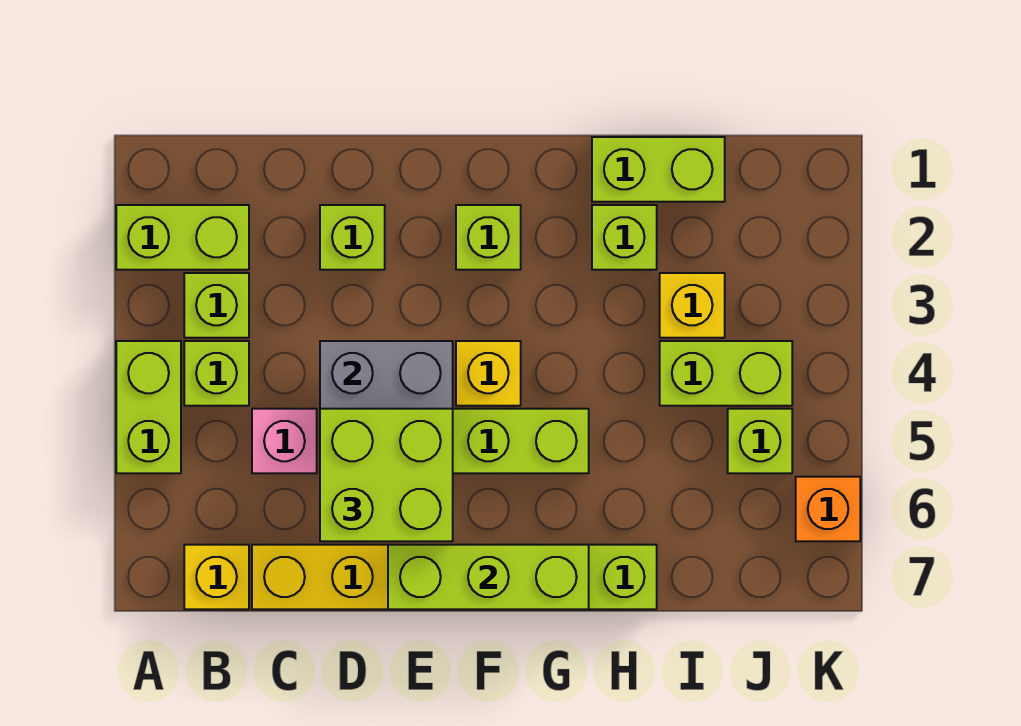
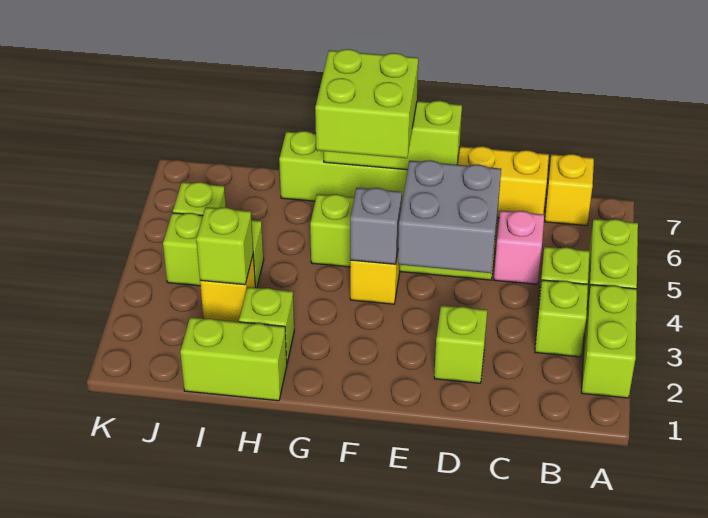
lime 1x2 brick [116,205,249,270] -> lime 1x2 brick turned to [581,285,637,398]
lime 2x2 brick [320,409,453,541] -> lime 2x2 brick moved to [315,49,418,158]
lime 1x1 brick [456,205,521,270] -> lime 1x1 brick moved to [196,207,253,285]
none -> grey 1x1 brick [350,188,402,264]
orange 1x1 brick [796,477,860,541] -> none

